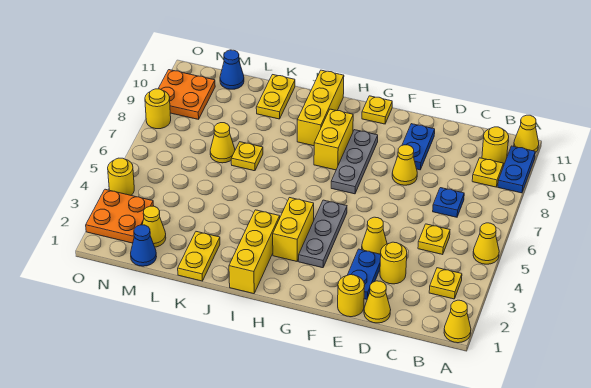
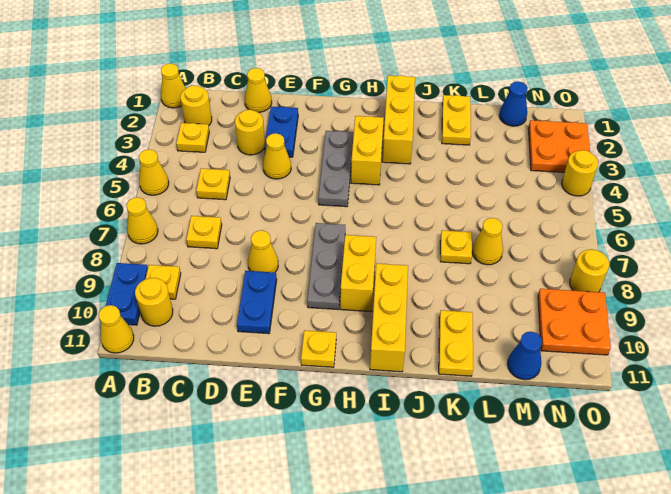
blue 1x1 plate [433,188,464,217] -> yellow 1x1 plate [186,216,222,249]
yellow 1x1 round brick [338,275,365,317] -> yellow 1x1 round brick moved to [180,85,212,125]
yellow 1x1 cone [142,206,166,247] -> yellow 1x1 cone moved to [126,197,158,244]

